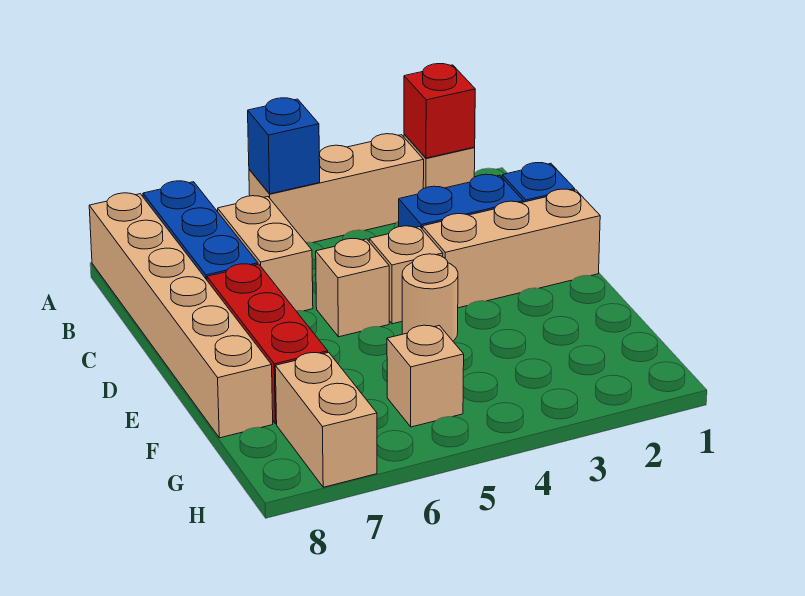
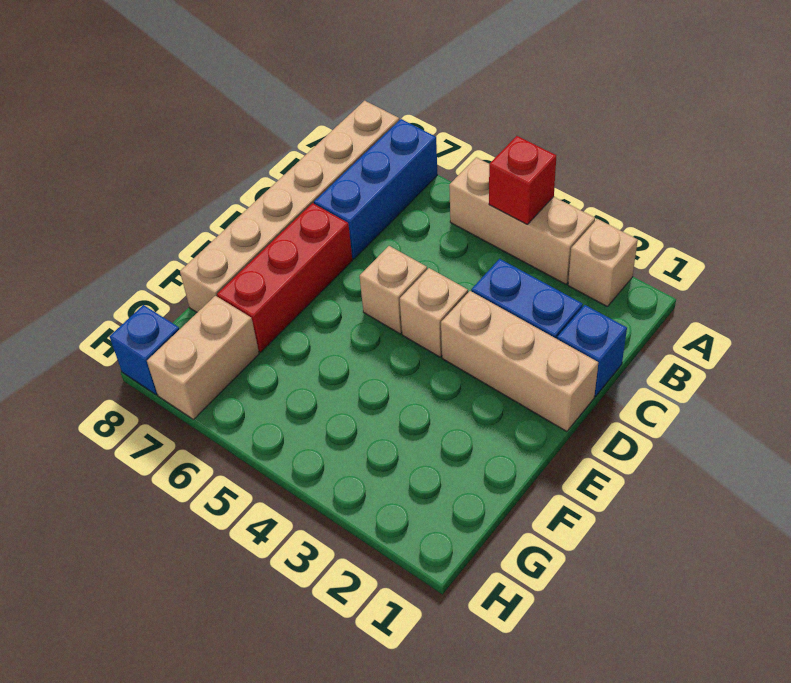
red 1x1 brick [404,64,475,158] -> red 1x1 brick moved to [489,136,556,224]
blue 1x1 brick [248,98,320,194] -> blue 1x1 brick moved to [110,305,179,395]
tan 1x2 brick [218,196,313,311] -> none
tan 1x1 round brick [402,254,458,341] -> none
tan 1x1 brick [387,325,464,427] -> none

